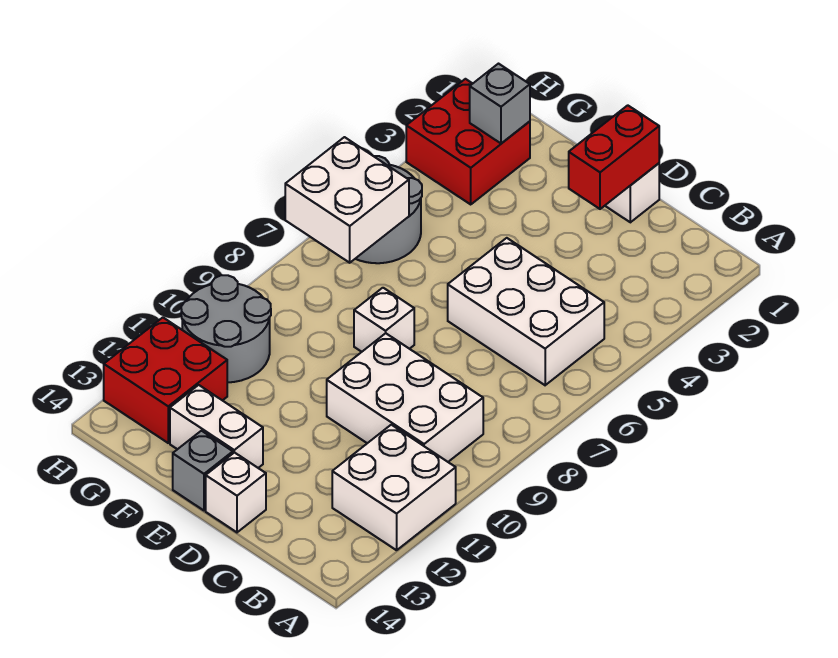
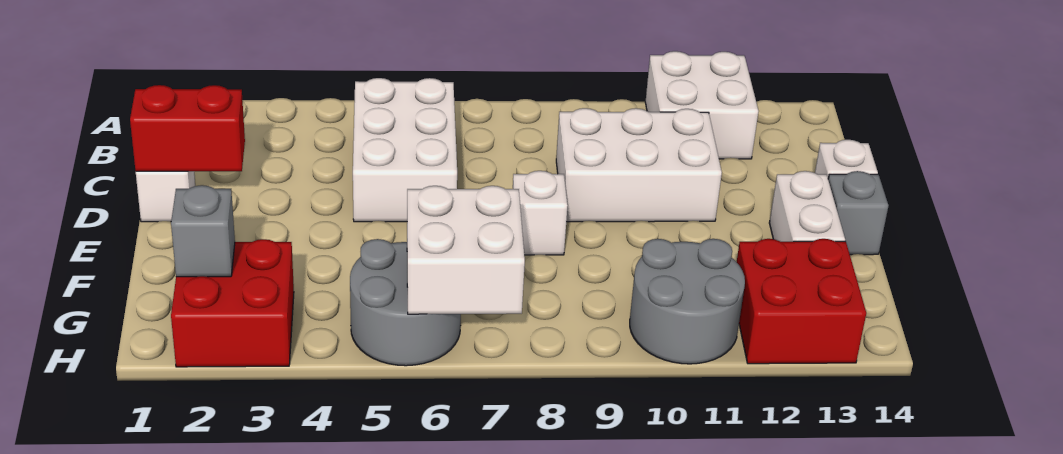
white 2x3 brick [327,333,483,462] -> white 2x3 brick turned to [556,108,722,222]

